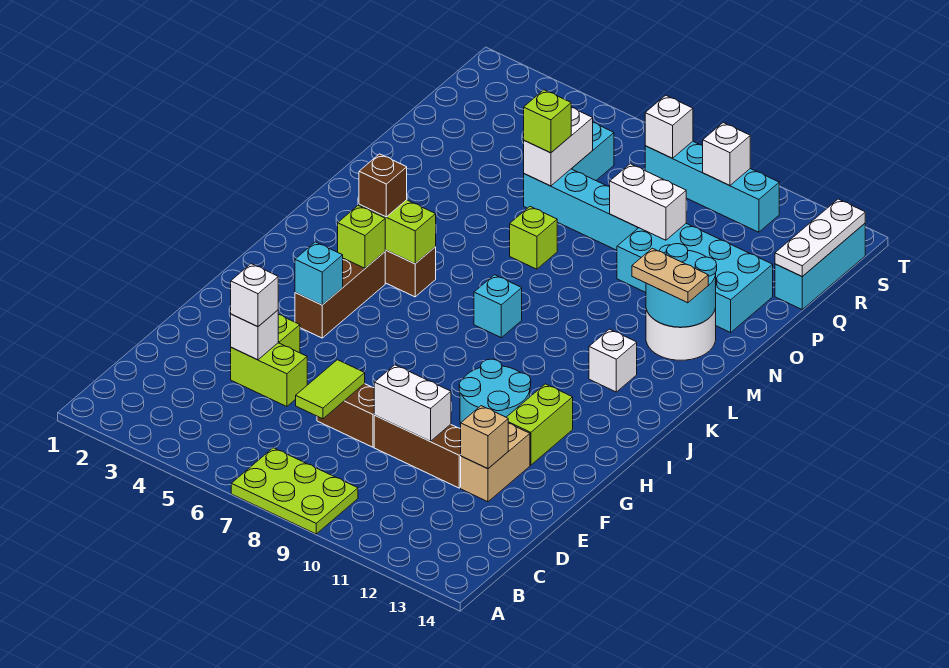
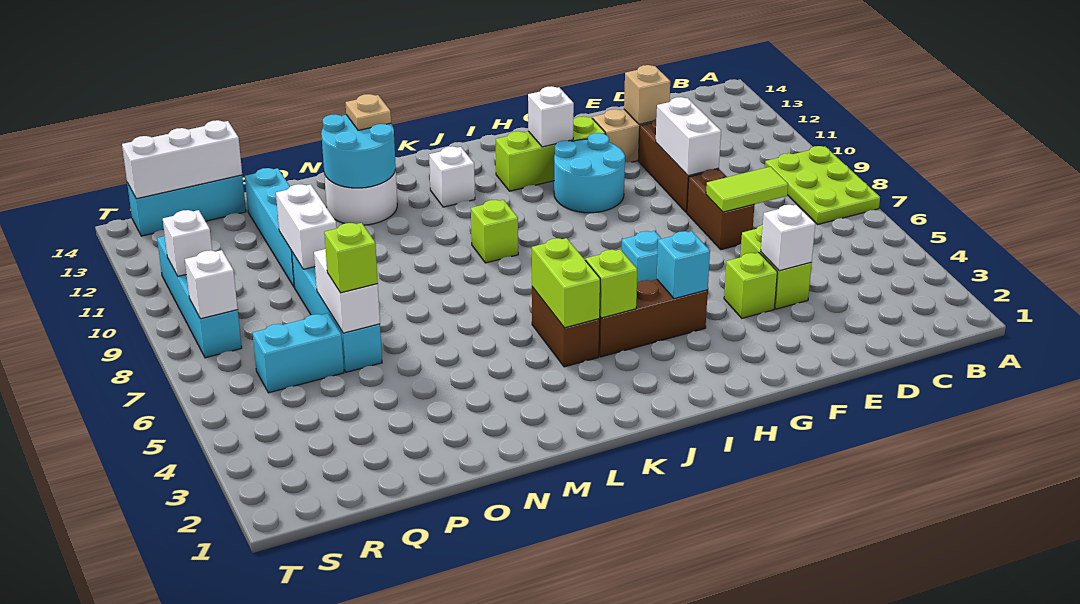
white 1x1 brick [231,264,278,327] -> white 1x1 brick moved to [528,86,574,147]
lime 1x2 brick [506,384,573,465] -> lime 1x3 brick [496,116,605,191]
brown 1x1 brick [359,154,407,217] -> none
cyan 1x1 brick [474,275,522,338] -> cyan 1x1 brick moved to [622,231,661,283]
tan 1x2 plate [632,248,708,303] -> tan 1x1 plate [345,94,391,130]
lime 1x1 brick [510,207,557,269] -> lime 1x1 brick moved to [471,200,518,263]
cyan 2x4 brick [617,224,773,332] -> cyan 1x4 brick [245,168,295,287]
white 1x2 brick [524,107,593,186] -> white 1x2 brick turned to [314,249,380,333]
white 1x3 plate [775,199,865,276] -> white 1x3 brick [122,120,242,199]

